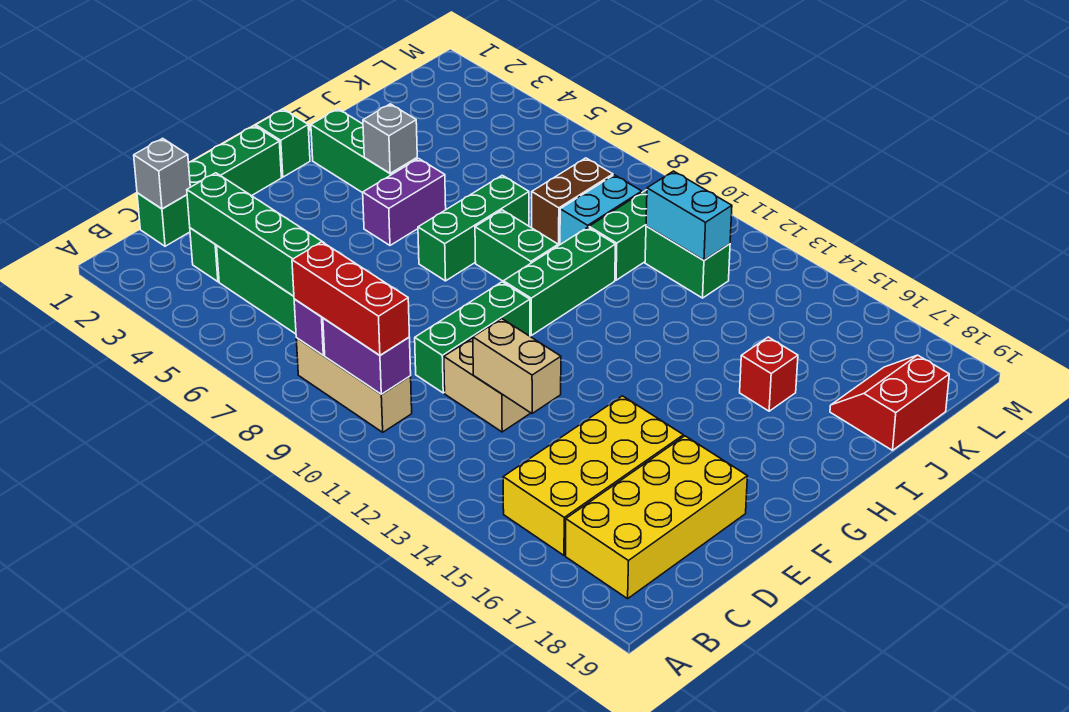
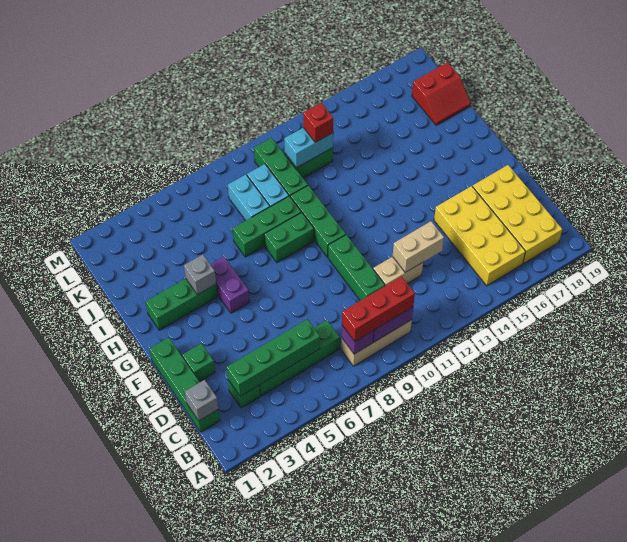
green 1x1 brick [256,109,310,177] -> green 1x1 brick moved to [182,343,215,382]
green 1x3 brick [418,175,529,281] -> green 1x3 brick turned to [233,196,301,257]
red 1x1 brick [740,337,798,411] -> red 1x1 brick moved to [303,103,333,142]
brown 1x2 brick [532,158,613,245] -> cyan 1x2 brick [228,175,270,221]
red 2x2 slope [830,355,949,450] -> red 2x2 slope turned to [412,62,471,125]

